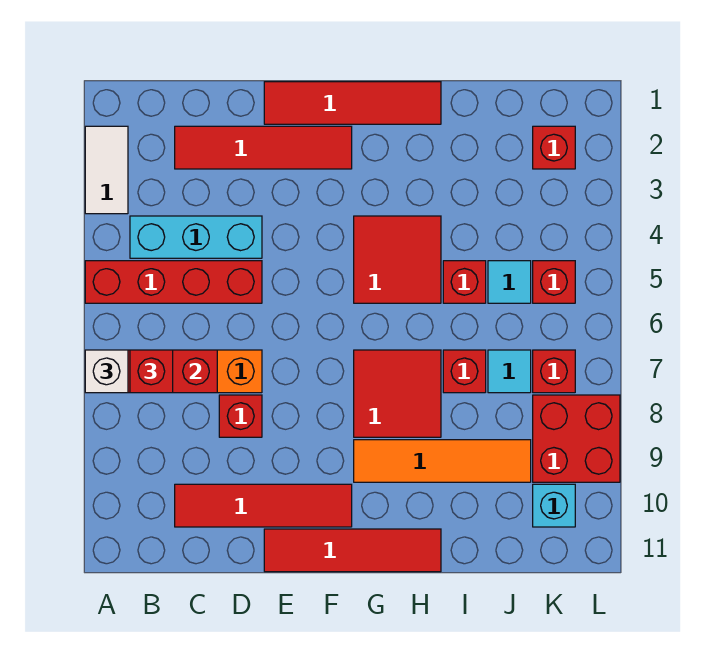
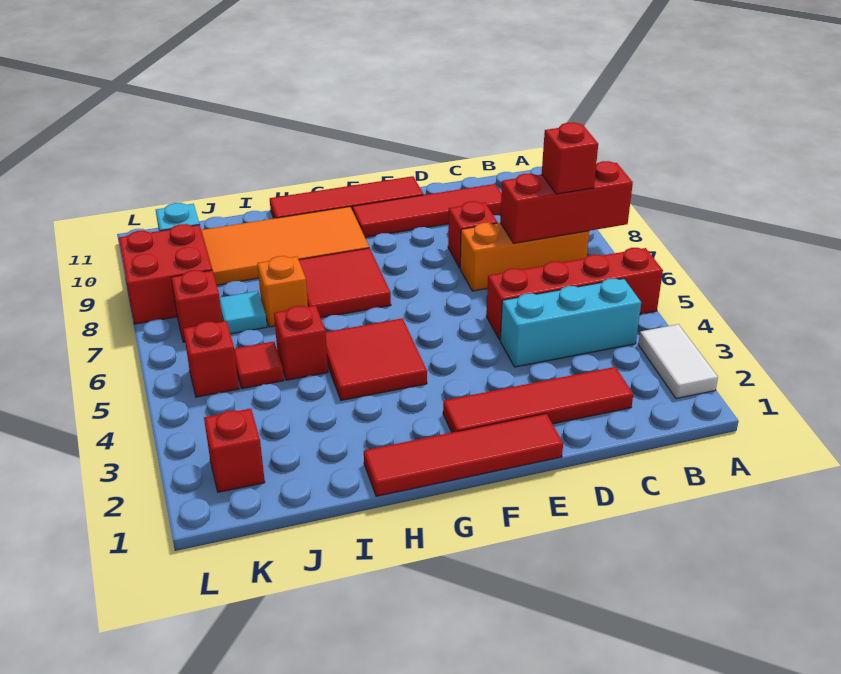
white 1x1 brick [85,350,128,393] -> none
orange 1x4 tile [354,440,531,482] -> orange 2x4 tile [201,207,369,285]
red 1x1 brick [443,350,486,393] -> orange 1x1 brick [257,256,308,327]
cyan 1x1 tile [488,261,531,303] -> red 1x1 tile [234,341,284,389]

